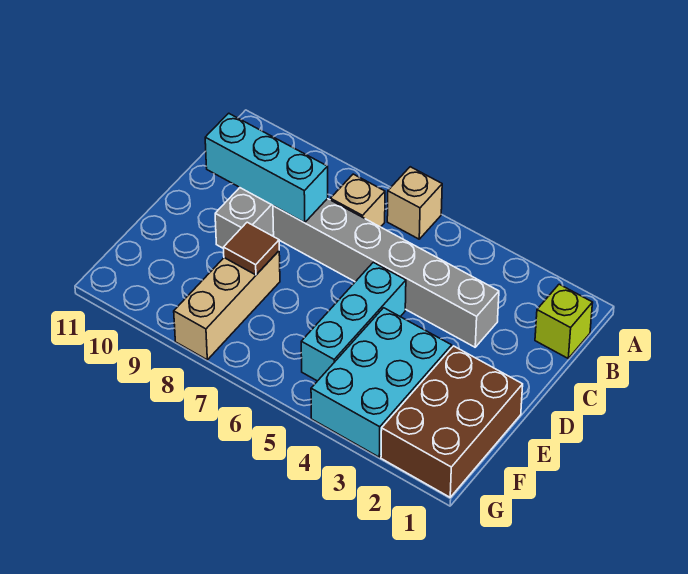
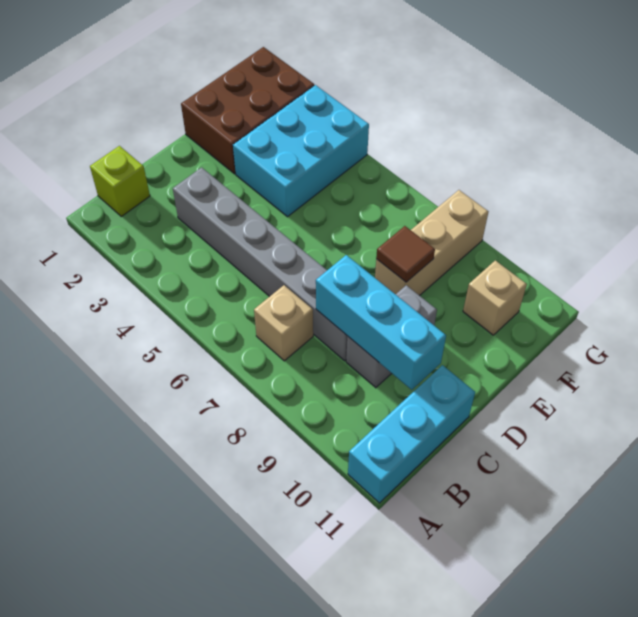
tan 1x1 brick [387,167,442,239] -> tan 1x1 brick moved to [463,260,527,335]
cyan 1x3 brick [301,262,406,381] -> cyan 1x3 brick moved to [348,365,475,503]

